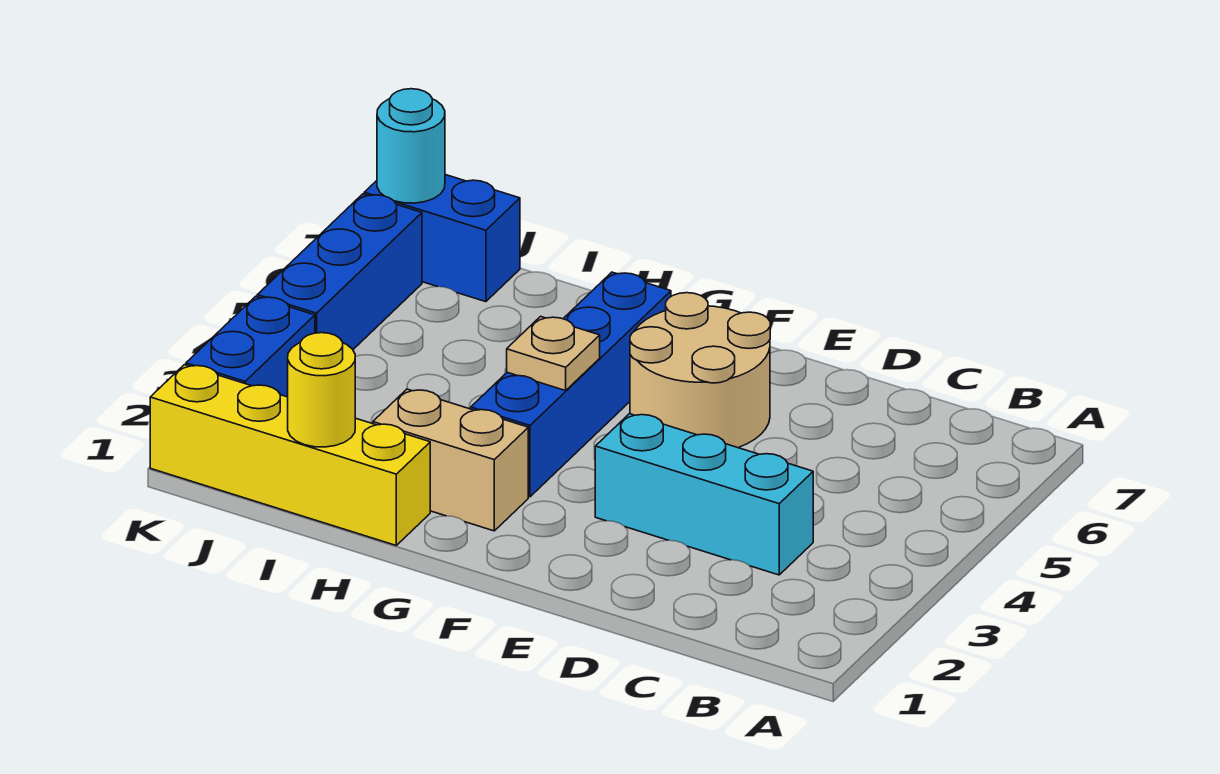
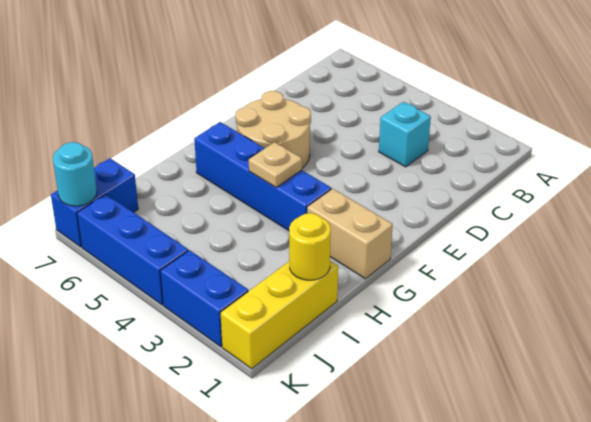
cyan 1x3 brick [595,414,813,575] -> cyan 1x1 brick [379,102,431,167]
tan 1x2 brick [373,389,528,531] -> tan 1x2 brick turned to [307,189,393,279]
yellow 1x4 brick [150,365,430,545] -> yellow 1x3 brick [220,261,338,369]

